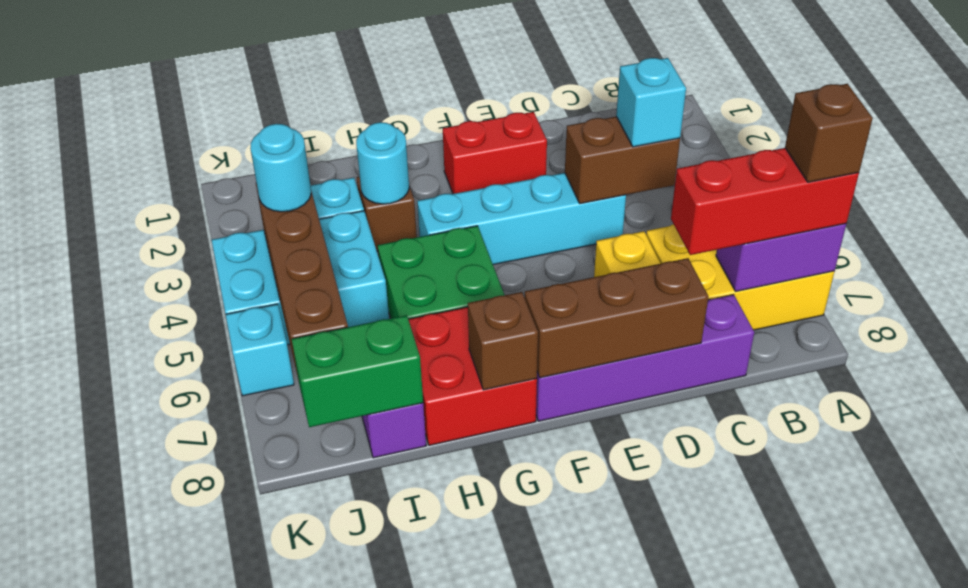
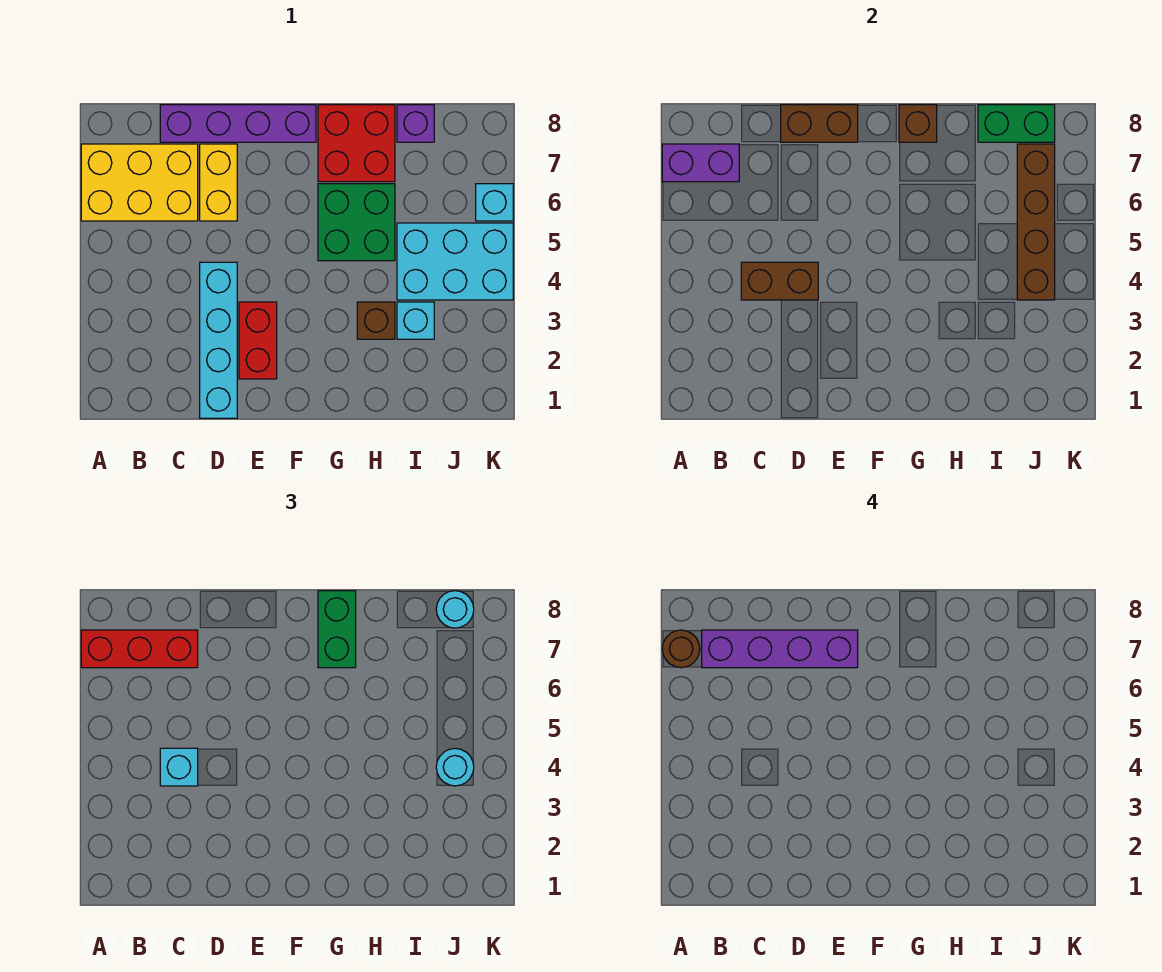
brown 1x1 brick [785,84,873,182] -> brown 1x1 round brick [662,630,700,668]
none -> purple 1x4 brick [702,630,858,668]
cyan 1x4 brick [417,173,626,265] -> cyan 1x4 brick turned to [200,262,237,418]
brown 1x3 brick [525,258,709,378] -> brown 1x2 brick [781,105,858,142]
red 1x2 brick [443,112,547,194] -> red 1x2 brick turned to [239,302,277,379]
none -> green 1x2 brick [318,591,356,668]
cyan 1x1 round brick [356,122,409,204] -> cyan 1x1 round brick moved to [436,591,474,628]

